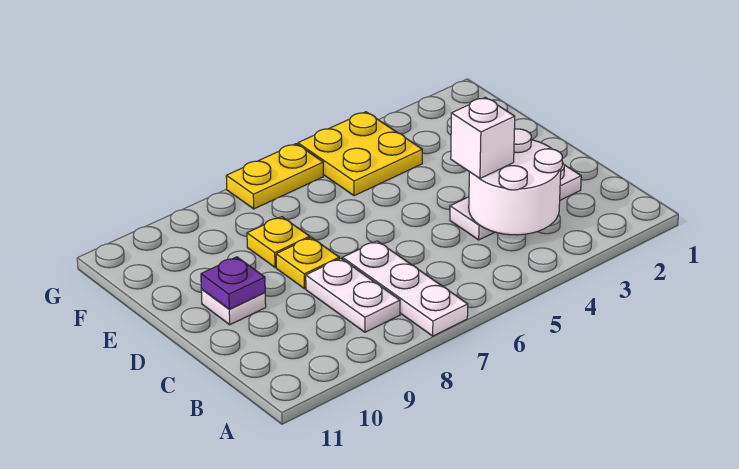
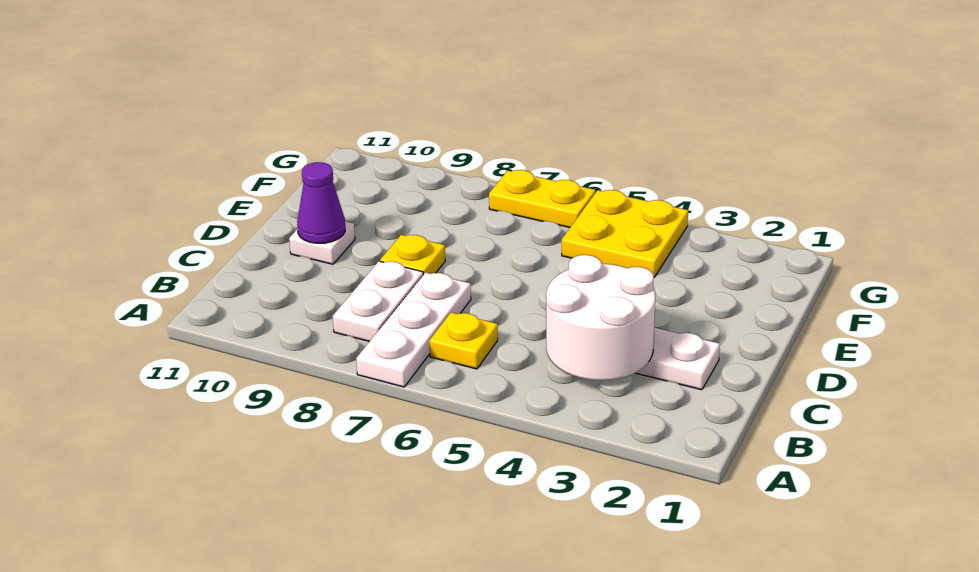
white 1x1 brick [451,97,515,178] -> none
purple 1x1 plate [201,257,265,309] -> purple 1x1 cone [297,162,345,243]
yellow 1x1 plate [247,217,310,267] -> yellow 1x1 plate moved to [429,312,498,369]

